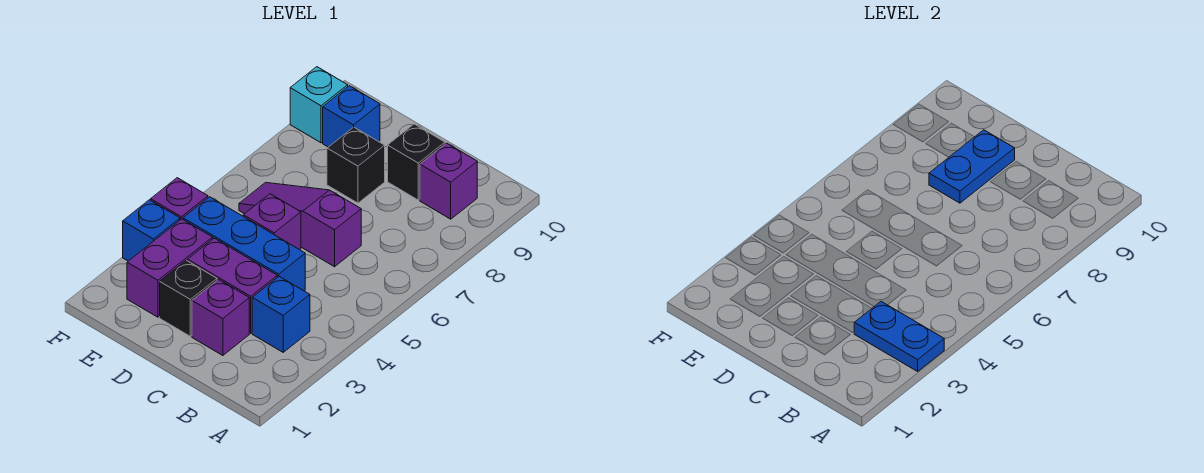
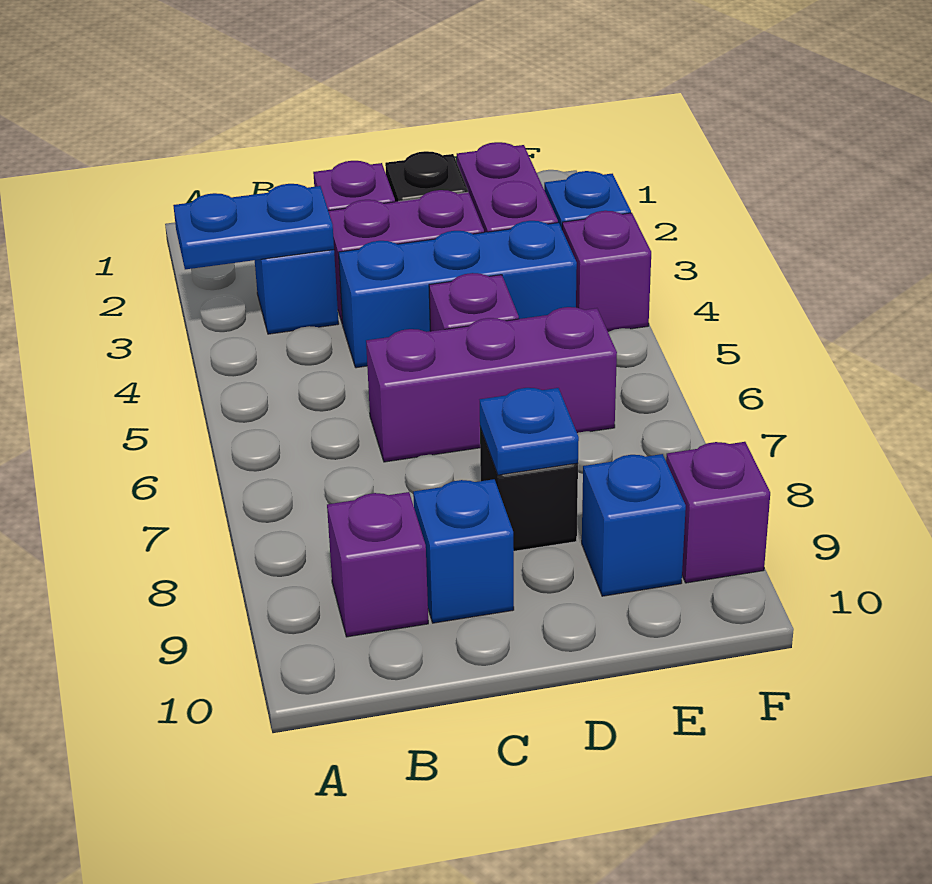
purple 1x3 slope [239,182,361,267] -> purple 1x3 brick [366,307,617,462]
black 1x1 brick [388,124,445,200] -> blue 1x1 brick [413,479,514,623]
blue 1x2 plate [929,130,1015,203] -> blue 1x1 plate [480,388,579,475]
cyan 1x1 brick [290,67,348,143] -> purple 1x1 brick [666,442,770,583]

